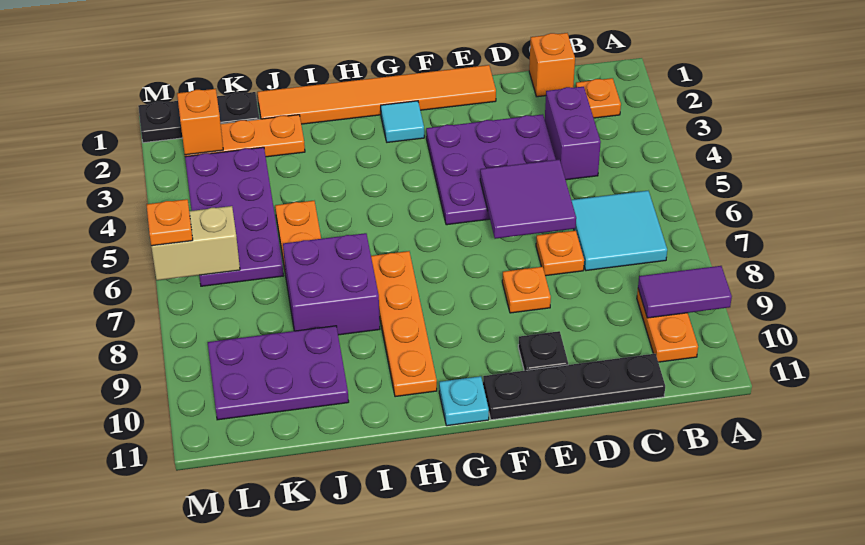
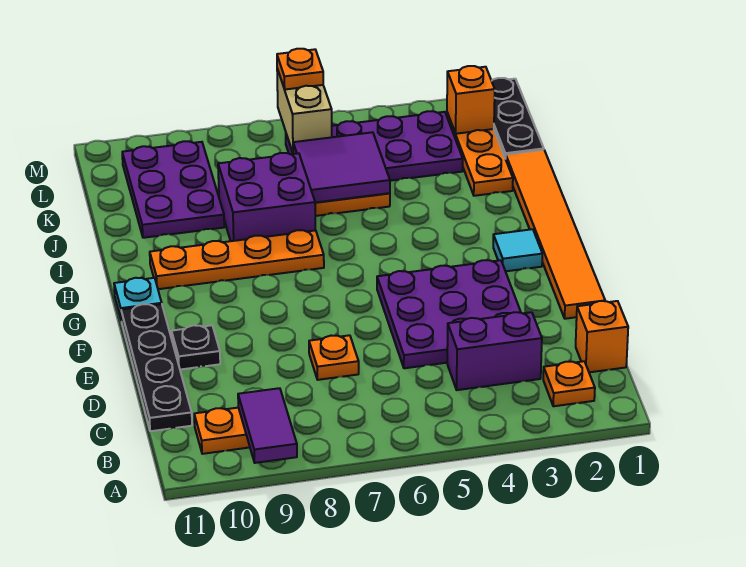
cyan 2x2 tile [571,191,667,271] -> none
purple 2x2 tile [480,160,576,239] -> purple 2x2 tile moved to [293,132,390,203]
orange 1x1 plate [502,267,551,313] -> none

